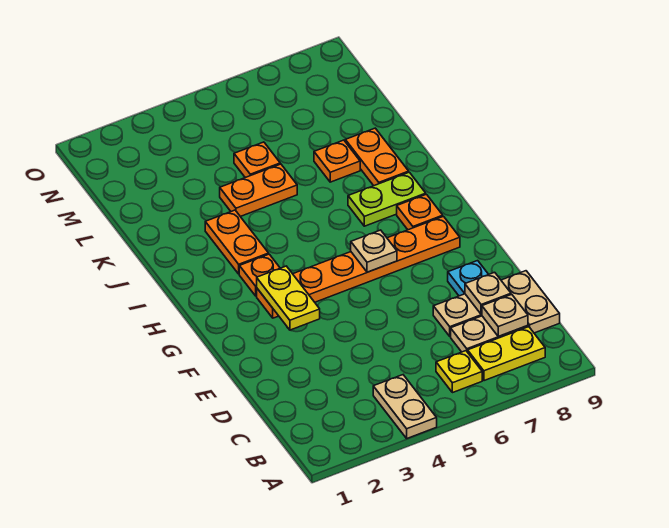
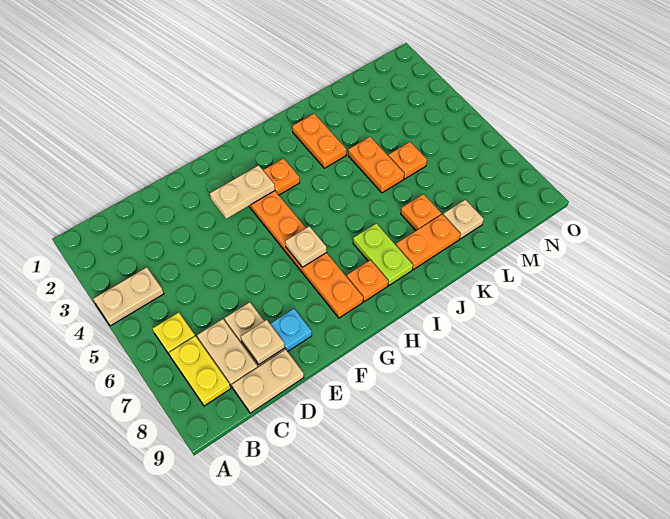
tan 1x1 plate [482,294,528,336] -> tan 1x1 plate moved to [443,200,484,239]
yellow 1x2 plate [257,266,320,330] -> tan 1x2 plate [210,165,275,219]
orange 1x2 plate [205,210,269,274] -> orange 1x2 plate turned to [292,114,346,168]

